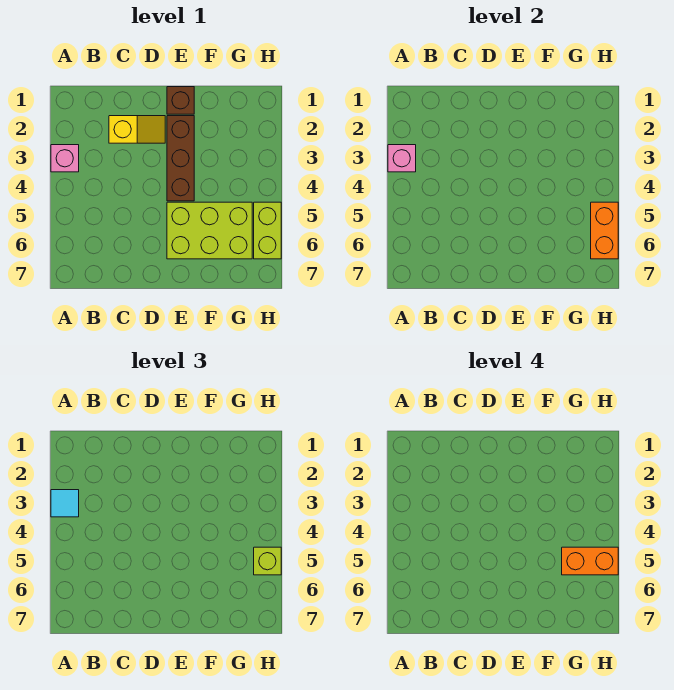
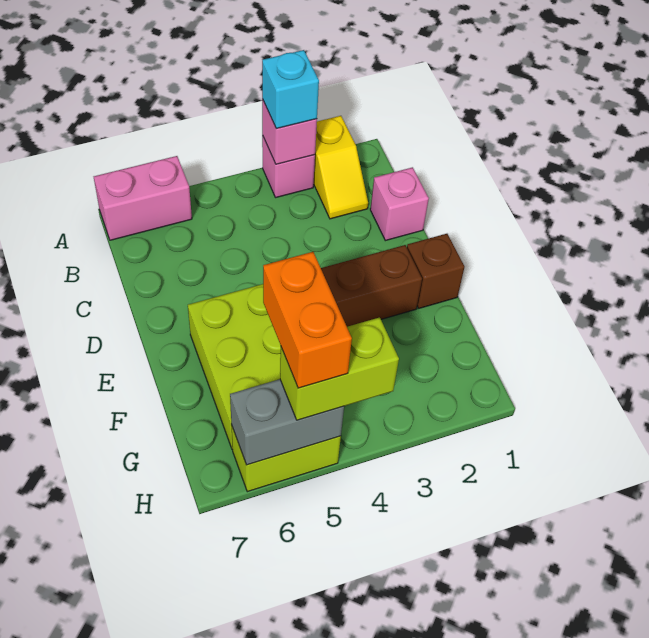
cyan 1x1 tile [51,490,79,517] -> cyan 1x1 brick [262,50,319,128]
none -> pink 1x2 brick [94,156,192,240]
none -> pink 1x1 brick [370,167,429,241]
yellow 1x2 slope [109,116,165,143] -> yellow 1x2 slope moved to [314,116,368,219]
orange 1x2 brick [591,202,618,259] -> grey 1x2 brick [230,379,344,465]
lime 1x1 brick [254,547,281,575] -> lime 1x2 brick [280,317,399,420]

